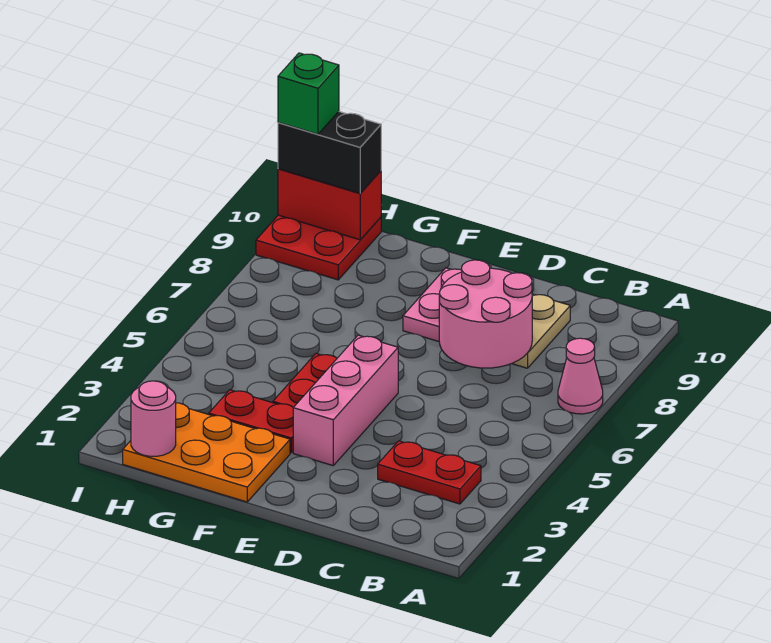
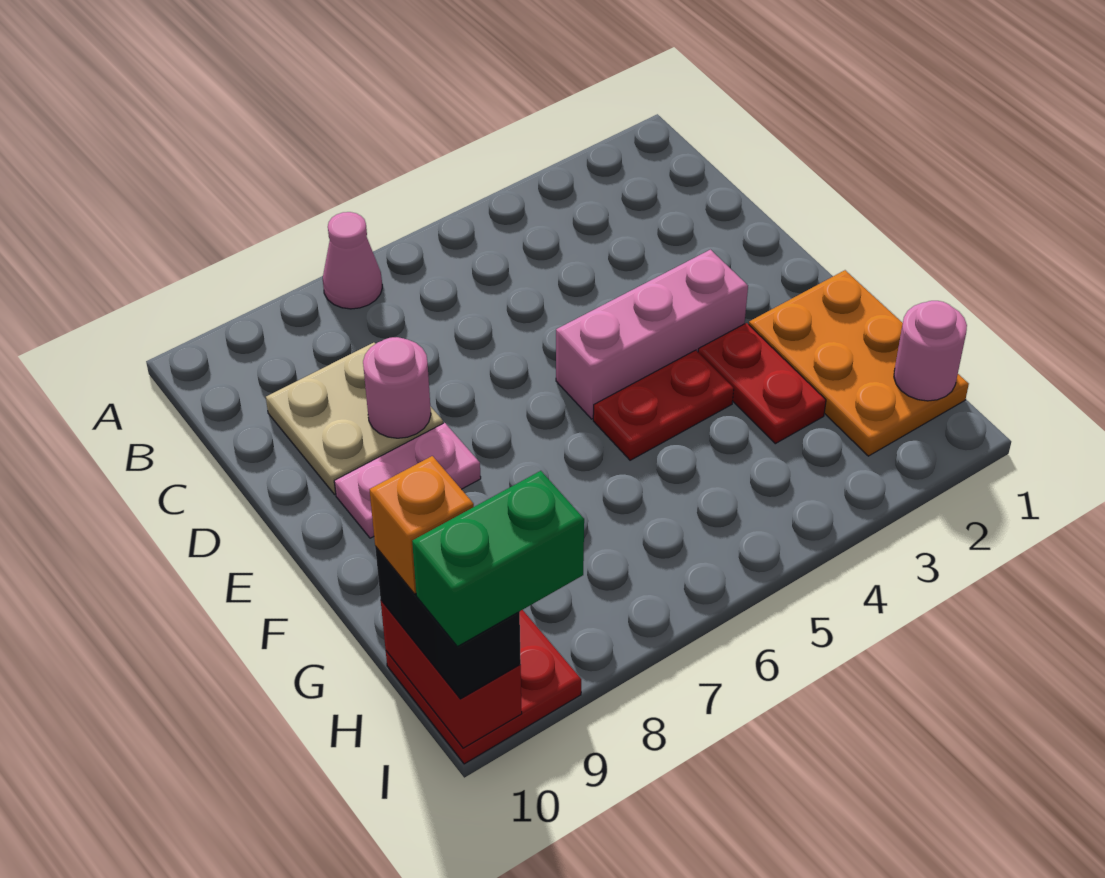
red 1x2 plate [378,441,481,504] -> none
pink 2x2 round brick [439,260,532,368] -> pink 1x1 round brick [363,337,431,438]
none -> orange 1x1 brick [370,456,474,594]
green 1x1 brick [278,53,339,134] -> green 1x2 brick [412,471,584,647]

